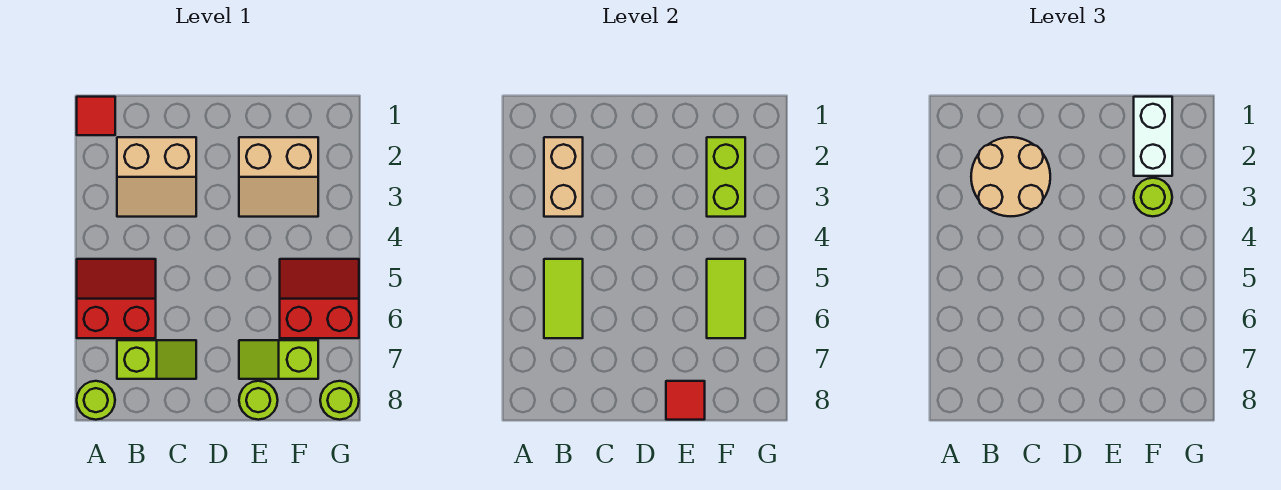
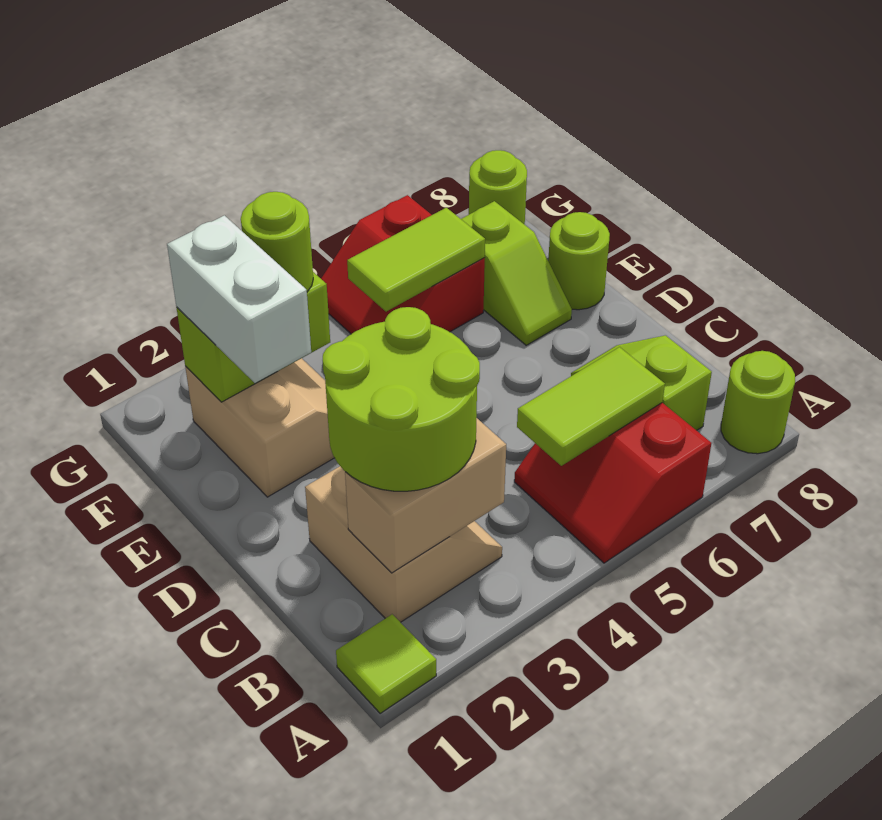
red 1x1 tile [77,97,115,135] -> lime 1x1 tile [336,614,436,713]
tan 2x2 round brick [971,137,1050,216] -> lime 2x2 round brick [323,307,480,491]
red 1x1 tile [666,381,705,420] -> none
white 1x2 brick [1134,97,1172,176] -> white 1x2 brick turned to [167,215,311,383]

